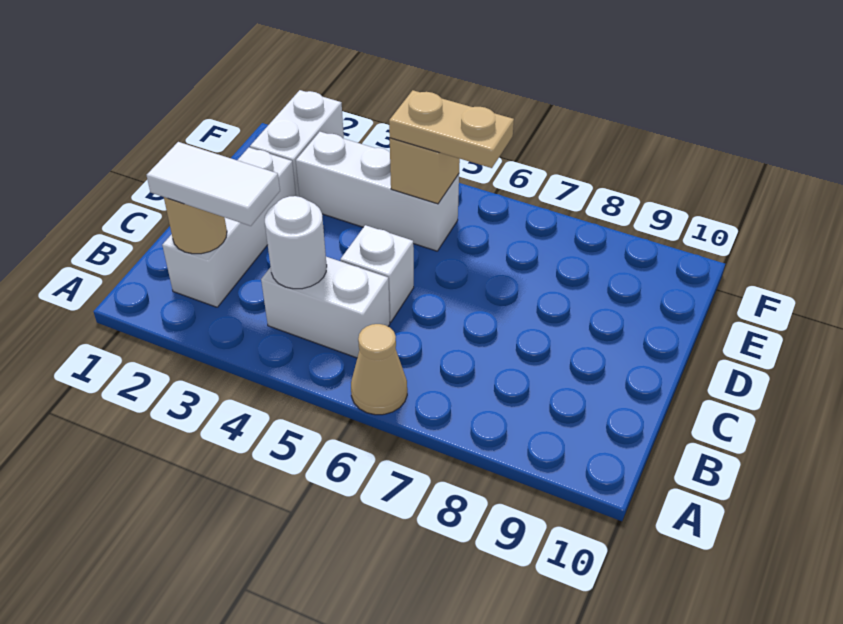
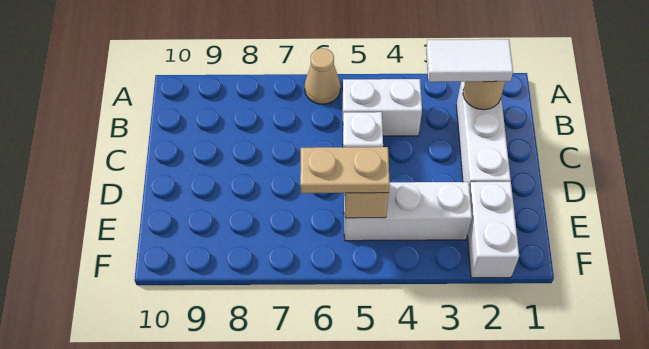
white 1x1 round brick [265,196,327,289] -> none

